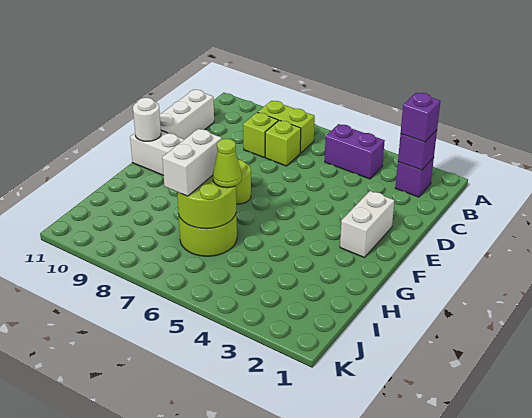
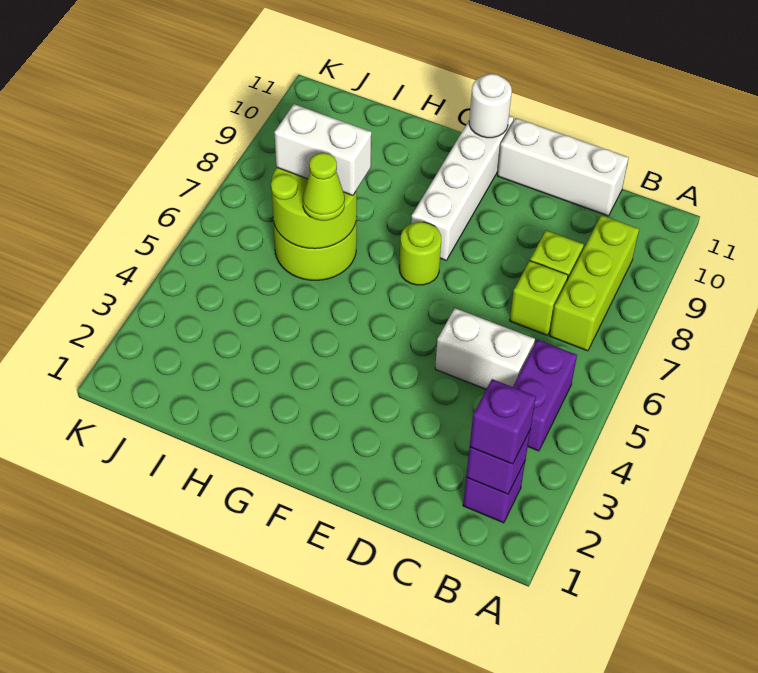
lime 1x2 brick [258,101,315,153] -> lime 1x3 brick [550,215,639,351]
white 1x2 brick [340,191,394,257] -> white 1x2 brick moved to [435,308,535,389]

